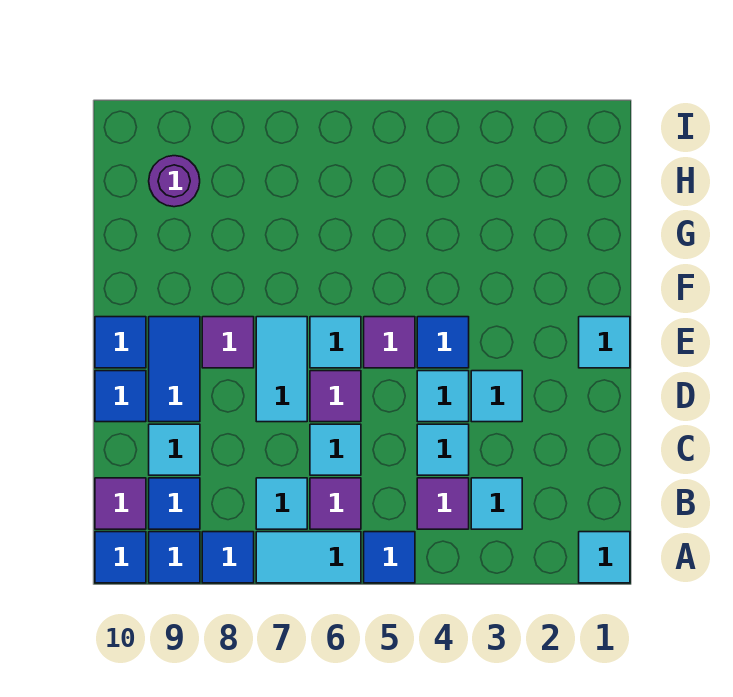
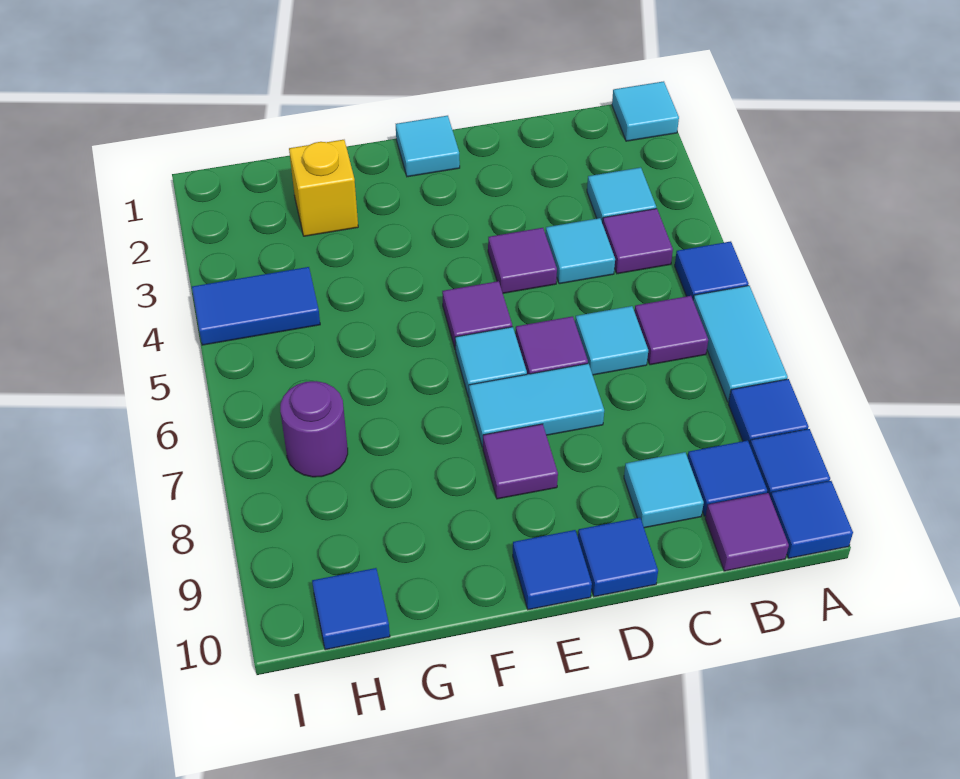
cyan 1x1 tile [256,478,307,529] -> none
cyan 1x1 tile [471,371,522,422] -> none
cyan 1x1 tile [417,371,469,422] -> purple 1x1 tile [488,228,557,293]
blue 1x2 tile [149,317,200,422] -> blue 1x2 tile moved to [192,267,320,345]
blue 1x1 tile [417,317,469,368] -> blue 1x1 tile moved to [312,568,390,650]
none -> yellow 1x1 brick [289,140,358,236]
purple 1x1 round brick [149,156,200,207] -> purple 1x1 round brick moved to [280,381,348,477]

